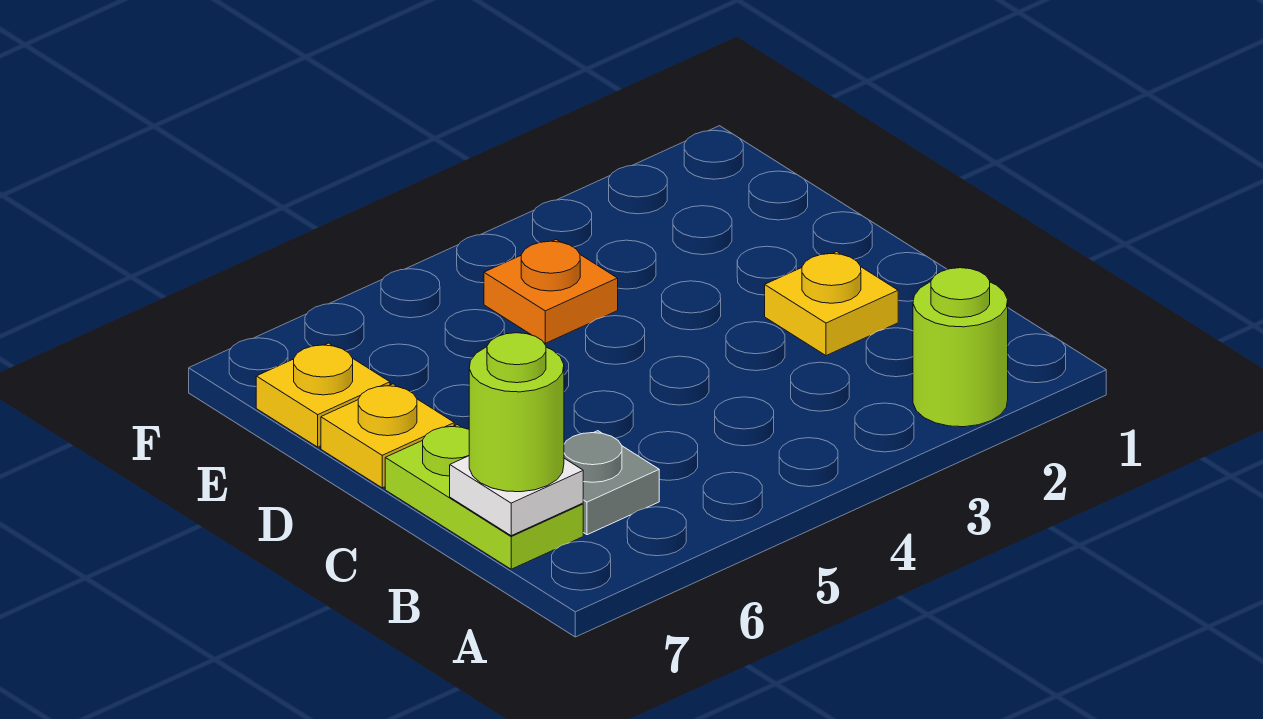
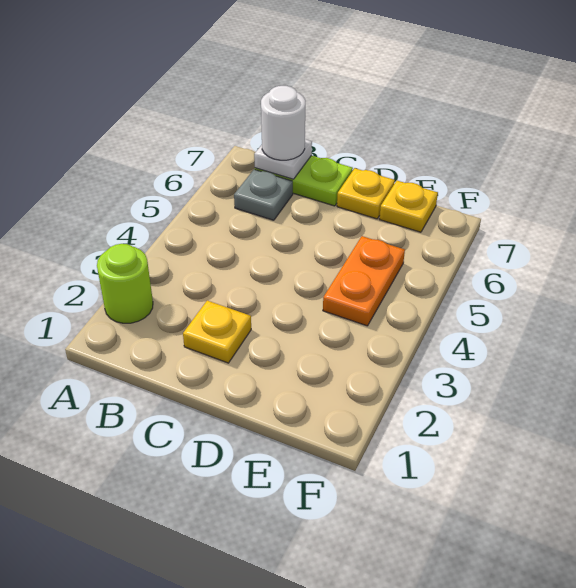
lime 1x1 round brick [469,333,564,492] -> white 1x1 round brick [261,86,305,160]
orange 1x1 plate [484,240,618,343] -> orange 1x2 plate [323,236,405,326]

